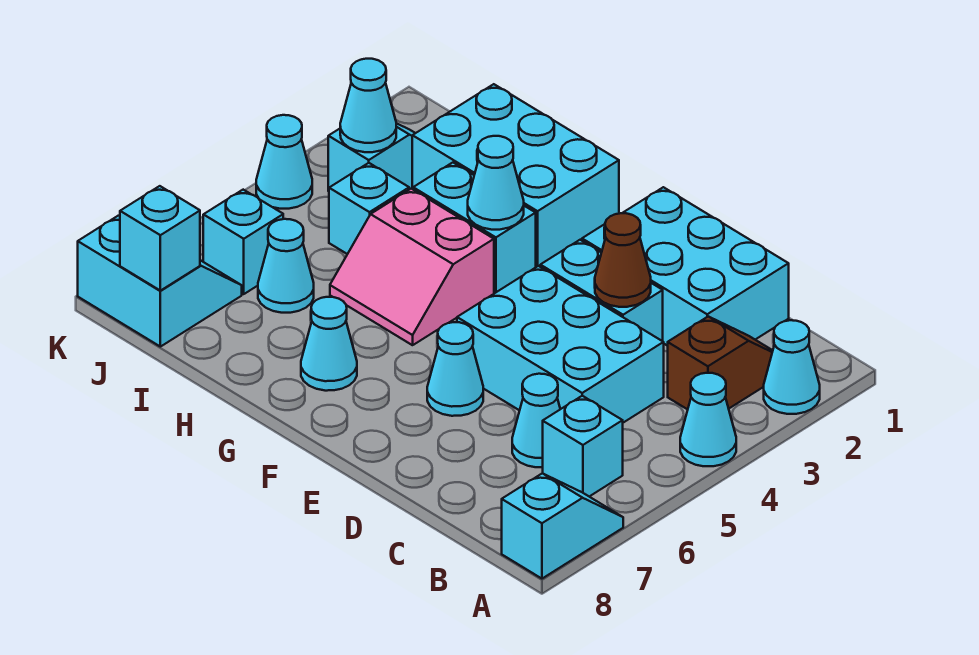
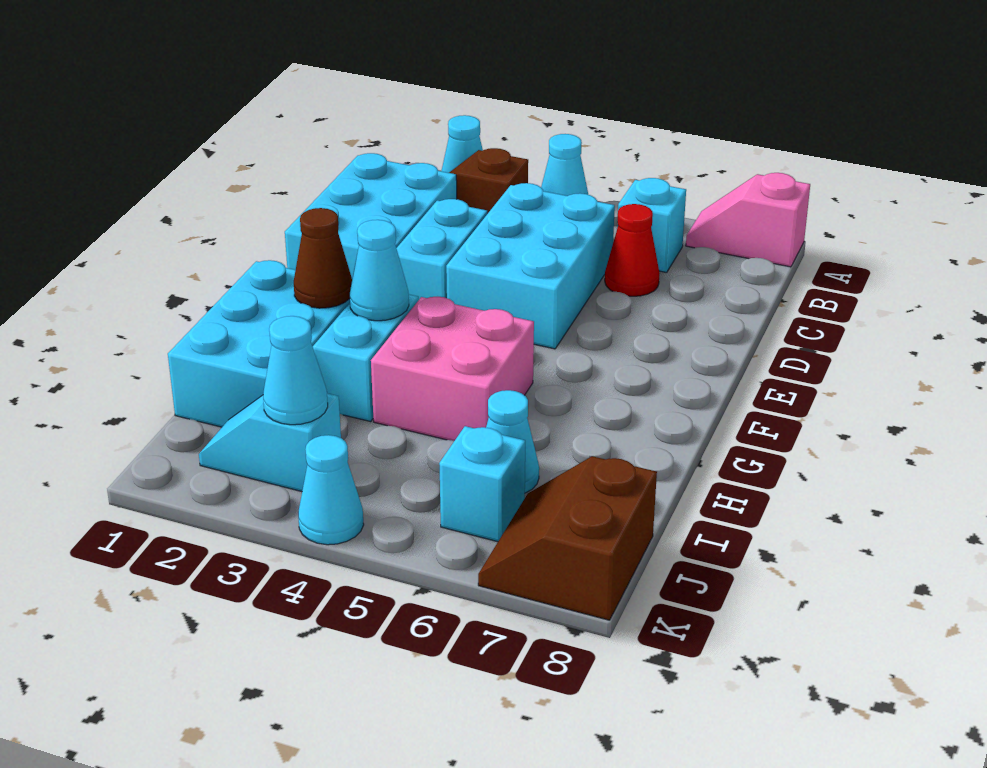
cyan 1x2 slope [502,473,623,579] -> pink 1x2 slope [686,173,810,267]
cyan 1x1 cone [512,374,560,467] -> red 1x1 cone [605,204,660,296]
brown 1x1 cone [595,213,651,307] -> brown 1x1 cone moved to [294,208,352,308]
cyan 1x1 cone [427,322,483,416] -> none
pink 2x2 slope [330,189,494,345] -> pink 2x2 brick [371,297,534,441]
cyan 1x1 cone [301,297,357,391] -> none
cyan 1x1 brick [329,163,409,254] -> none
cyan 2x2 slope [78,216,242,347] -> brown 2x2 slope [478,456,657,620]
cyan 1x1 brick [120,186,200,291] -> none

